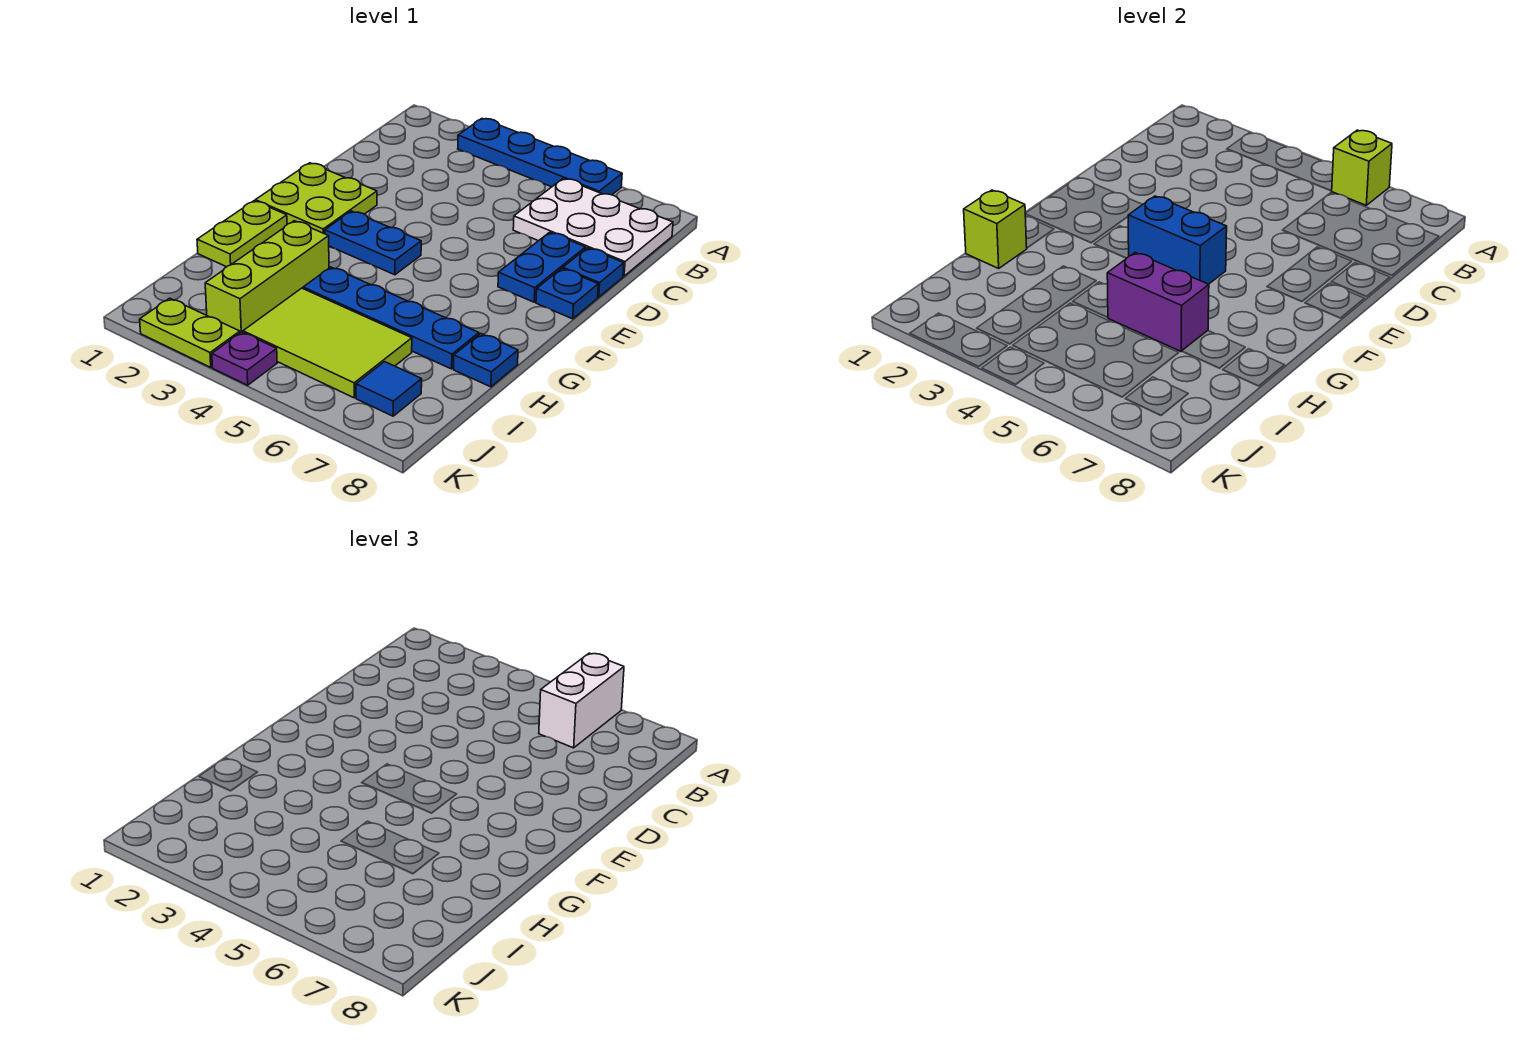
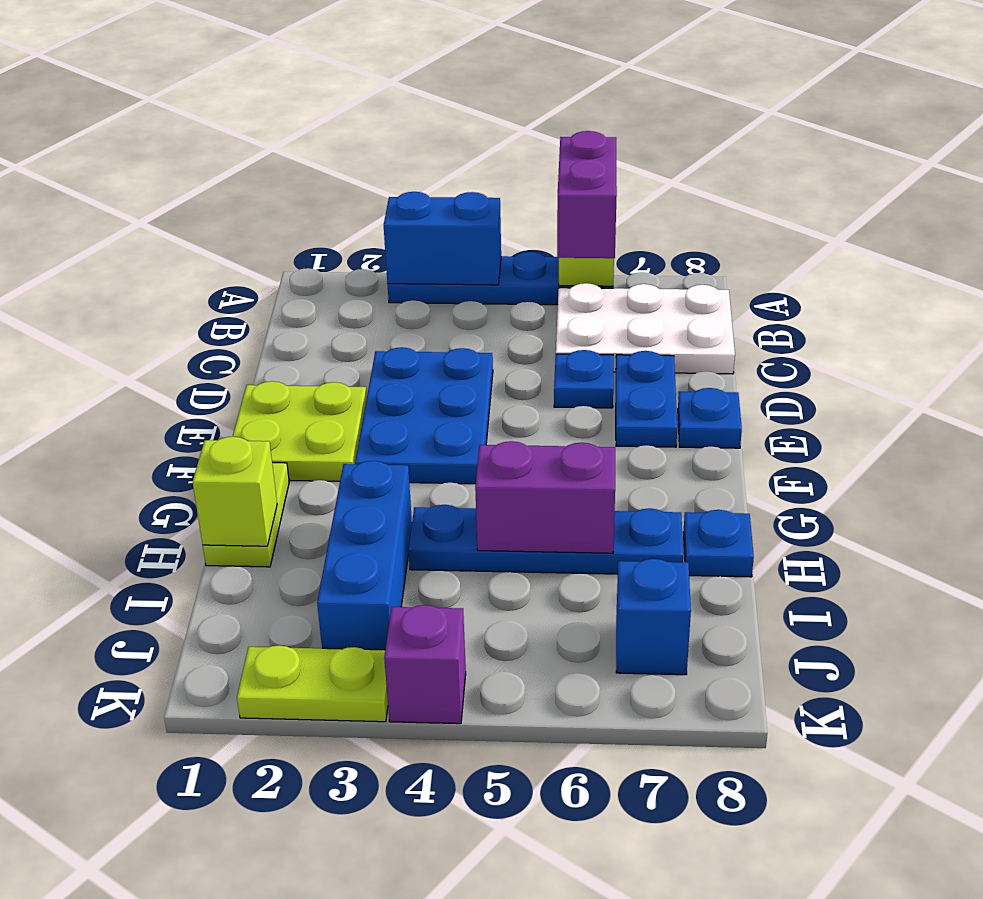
white 1x2 brick [539,653,624,748] -> purple 1x2 brick [557,131,617,258]
blue 1x1 plate [563,248,624,297] -> blue 1x1 plate moved to [554,350,613,408]
blue 1x2 plate [325,211,421,275] -> blue 2x3 plate [355,347,493,484]
blue 1x2 brick [1128,196,1227,284] -> blue 1x2 brick moved to [384,192,501,285]
lime 1x3 brick [205,221,329,333] -> blue 1x3 brick [317,461,412,650]
lime 2x3 tile [243,288,412,398] -> none
blue 1x1 tile [356,362,422,416] -> blue 1x1 brick [616,559,691,675]
purple 1x1 plate [212,332,277,385] -> purple 1x1 brick [384,605,466,724]

